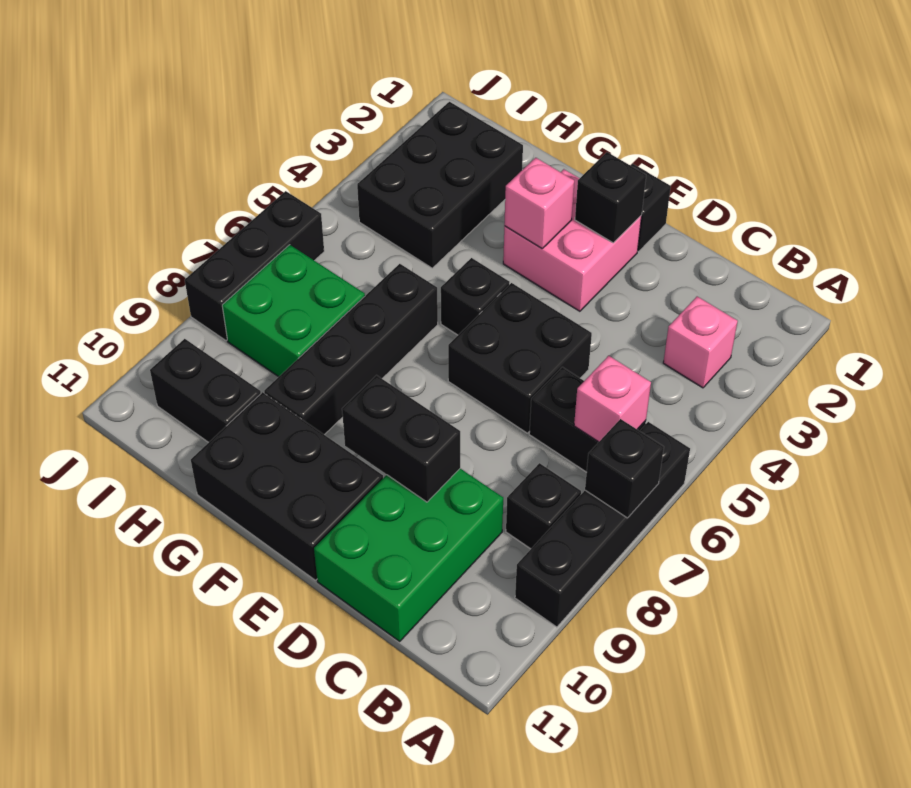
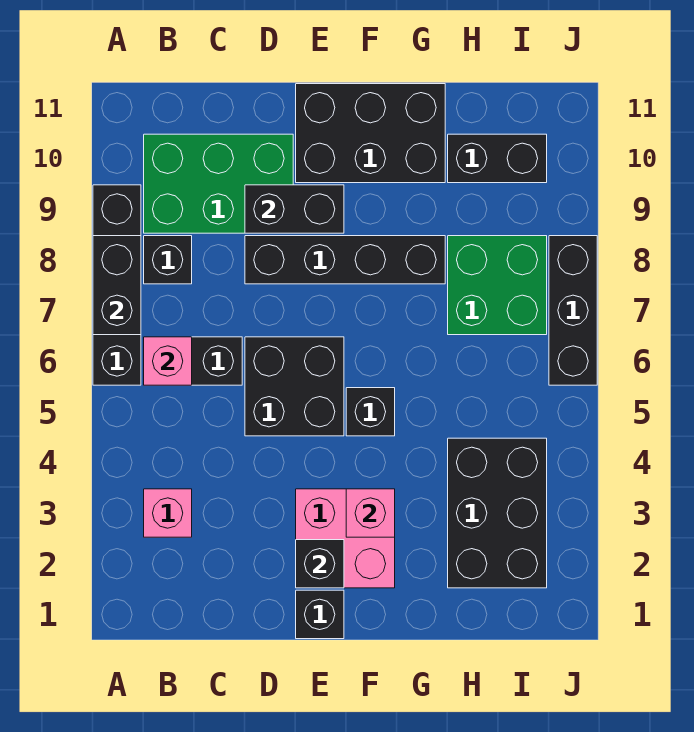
black 1x1 brick [585,419,664,518] -> black 1x2 brick [93,236,141,335]
green 2x3 brick [314,469,503,641] -> green 2x3 brick turned to [144,134,293,233]
black 1x4 brick [264,264,438,435] -> black 1x4 brick turned to [245,236,445,284]

